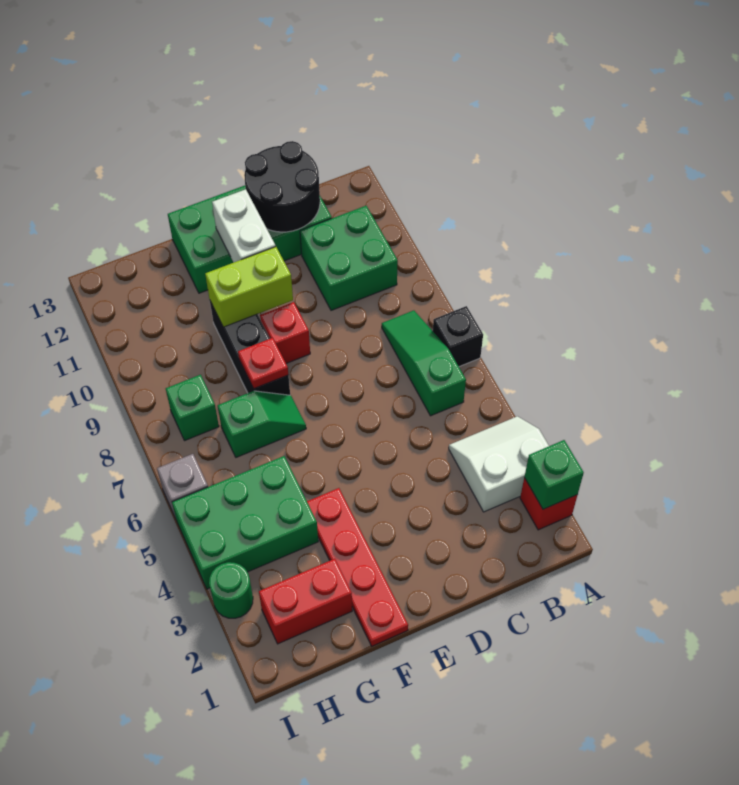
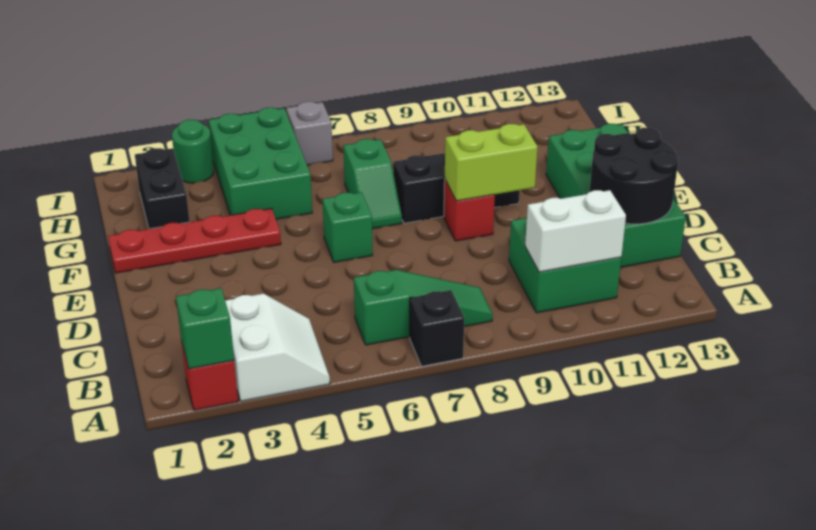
lime 1x2 brick [205,247,293,327] -> lime 1x2 brick turned to [445,124,538,201]
white 1x2 brick [212,189,276,263] -> white 1x2 brick moved to [525,190,626,272]
red 1x1 plate [238,338,288,389] -> none
red 1x2 brick [259,559,352,644] -> black 1x2 brick [135,148,190,229]
green 1x1 brick [166,375,219,441] -> green 1x1 brick moved to [323,192,373,262]

